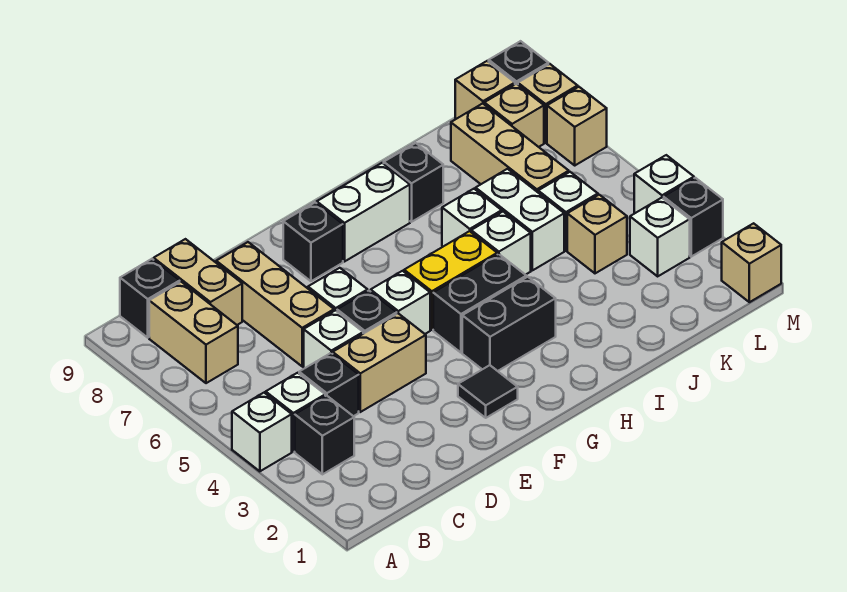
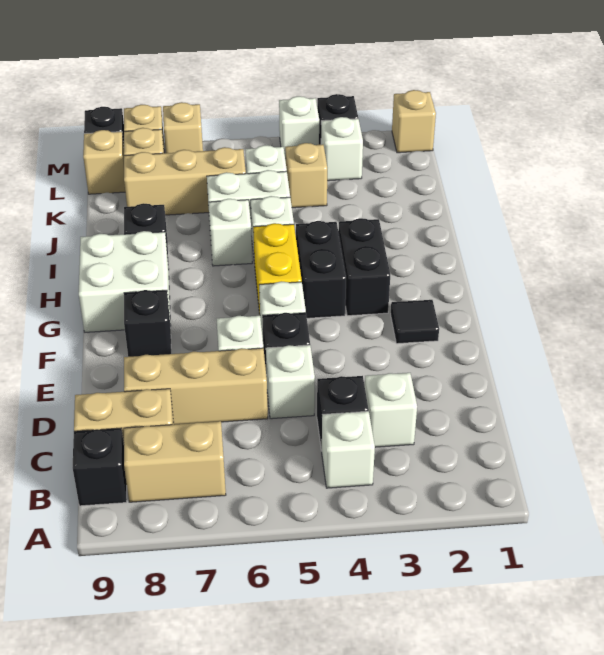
white 1x1 brick [232,393,292,471] -> white 1x1 brick moved to [365,373,417,447]
black 1x1 brick [295,396,354,474] -> none
tan 1x2 brick [333,314,426,412] -> none
white 1x2 brick [317,163,410,261] -> white 2x2 brick [79,231,171,332]

